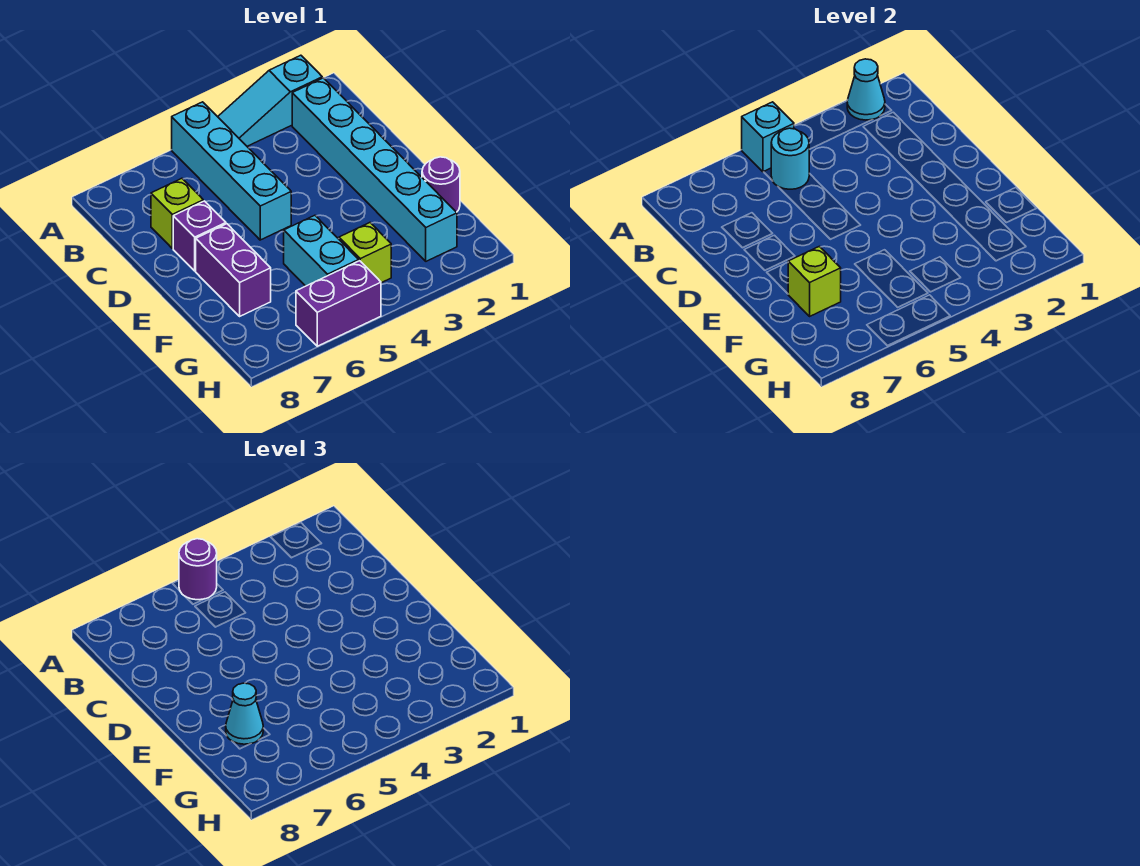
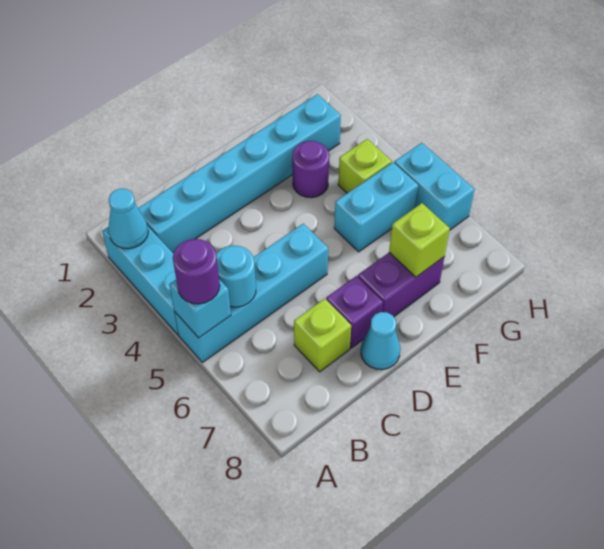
cyan 1x3 slope [218,55,322,146] -> cyan 1x3 brick [102,226,178,335]
purple 1x1 round brick [422,157,460,212] -> purple 1x1 round brick moved to [292,141,329,198]
cyan 1x1 cone [226,683,263,744] -> cyan 1x1 cone moved to [361,312,400,370]
purple 1x2 brick [296,261,381,346] -> cyan 1x2 brick [394,143,475,230]

